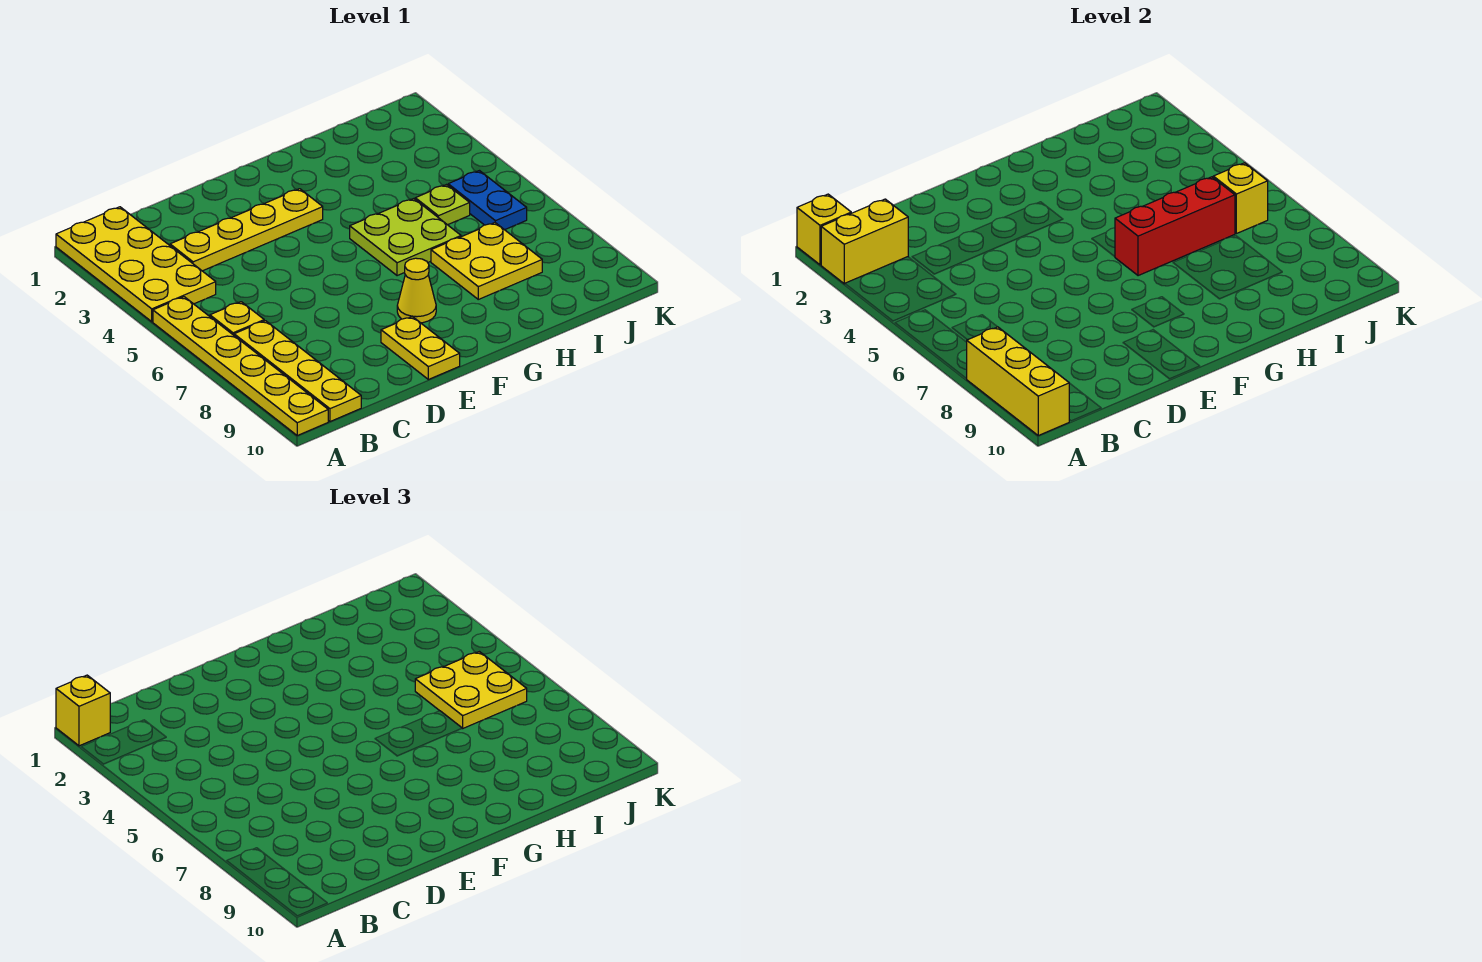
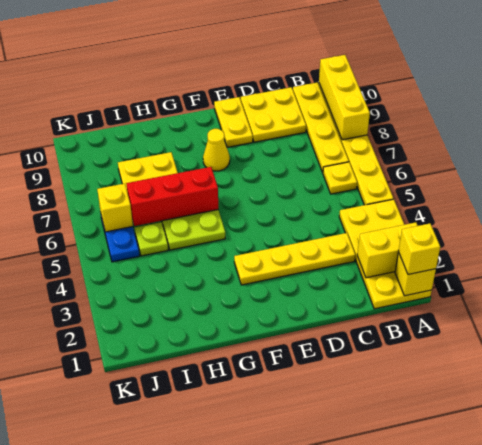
yellow 2x2 plate [415,652,527,728] -> yellow 2x2 plate moved to [241,87,306,142]

